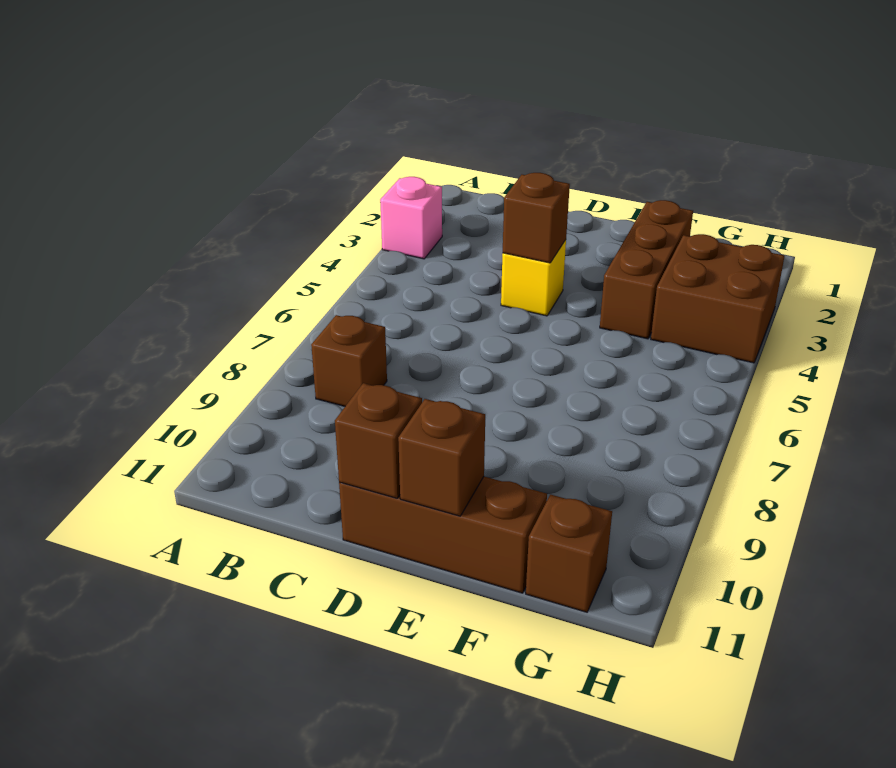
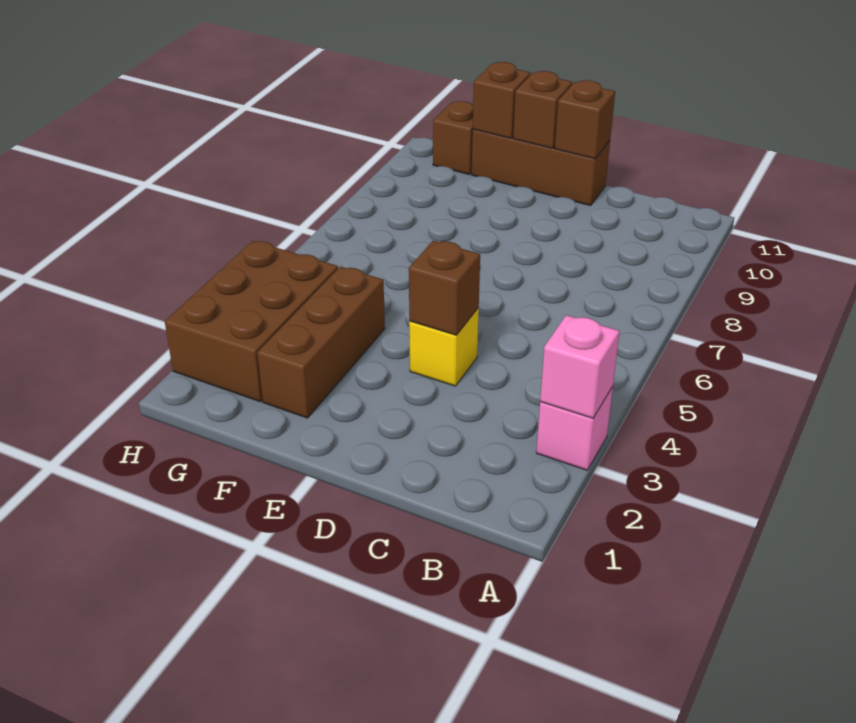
none -> pink 1x1 brick [540,315,620,418]
brown 1x1 brick [311,315,387,406] -> brown 1x1 brick moved to [473,62,531,138]
brown 2x2 brick [651,234,784,363] -> brown 2x3 brick [165,241,338,402]

